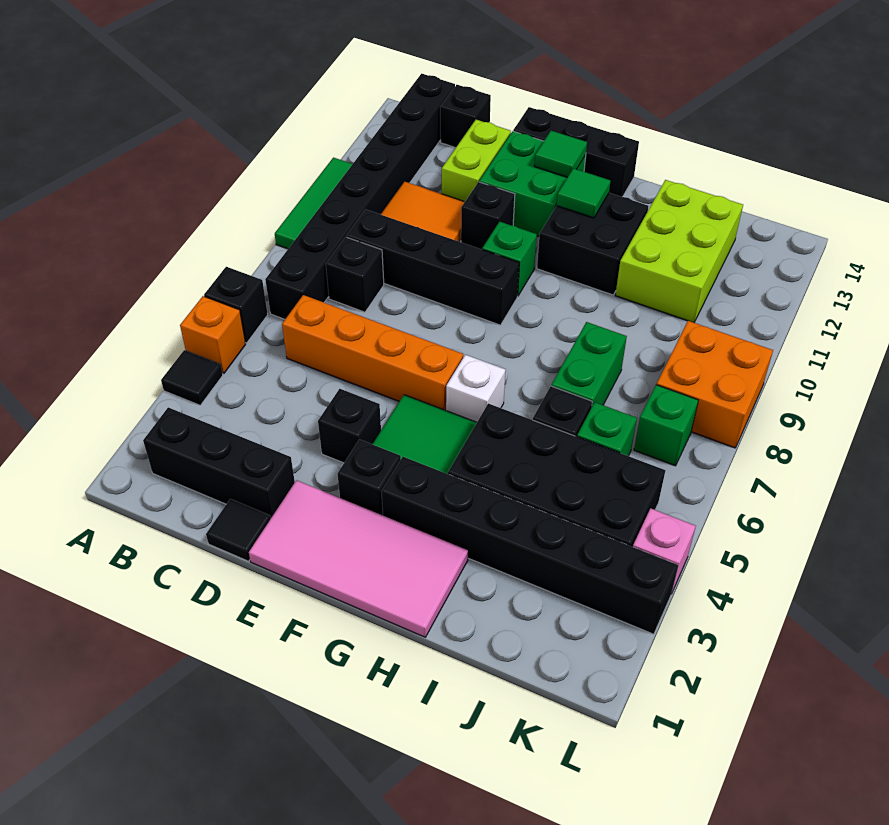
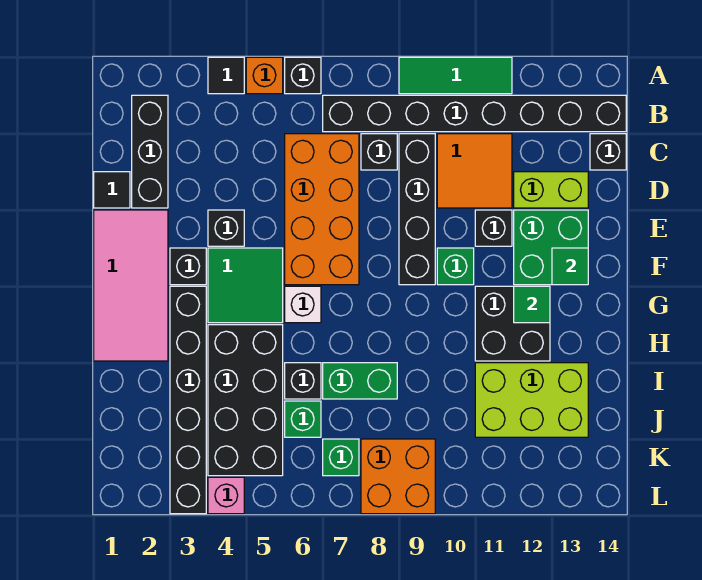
orange 1x4 brick [282,295,463,410] -> orange 2x4 brick [285,134,359,285]
black 1x3 brick [513,107,639,197] -> none

